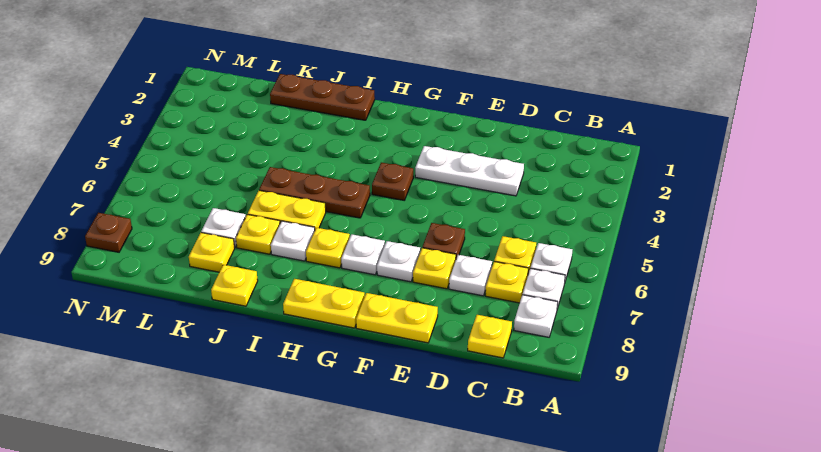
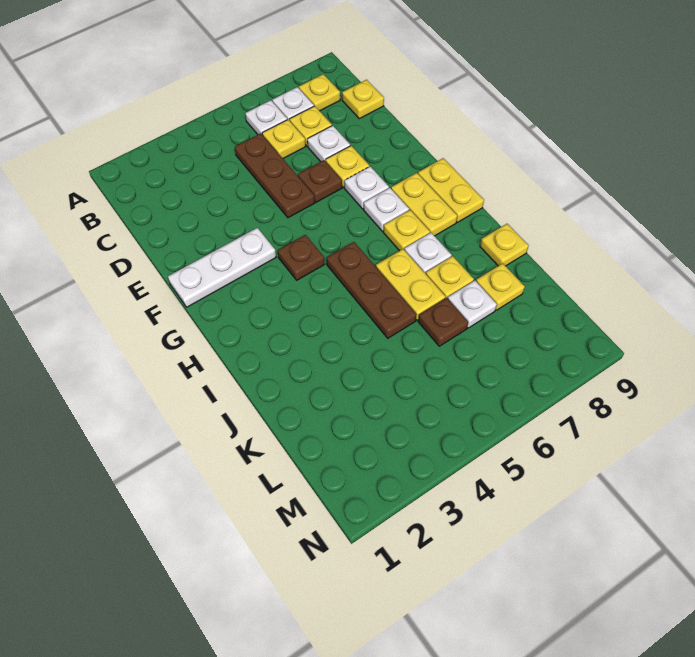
white 1x1 plate [514,295,558,337] -> yellow 1x1 plate [299,74,340,111]
white 1x3 plate [415,146,524,196] -> white 1x3 plate turned to [168,228,276,307]
yellow 1x2 plate [356,293,438,343] -> yellow 1x2 plate moved to [391,173,457,236]
brown 1x3 plate [270,74,375,120] -> brown 1x3 plate moved to [235,133,315,218]
brown 1x1 plate [85,213,132,252] -> brown 1x1 plate moved to [418,298,468,346]

